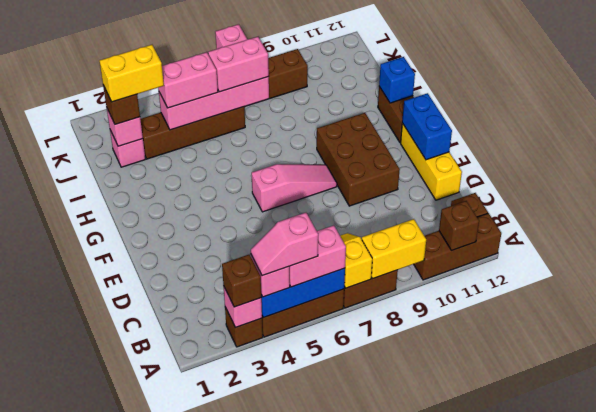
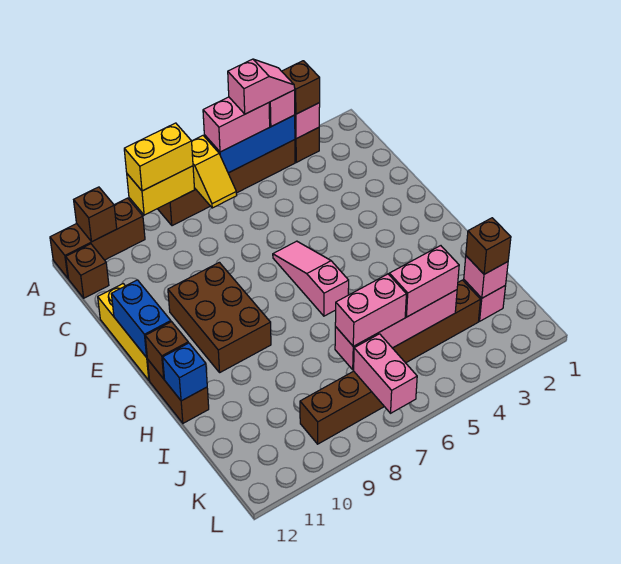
pink 1x3 slope [252,164,337,212] -> pink 1x3 slope turned to [273,241,349,316]
none -> brown 1x1 brick [145,322,188,379]
yellow 1x2 brick [100,45,164,102] -> yellow 1x2 brick moved to [124,123,193,191]

